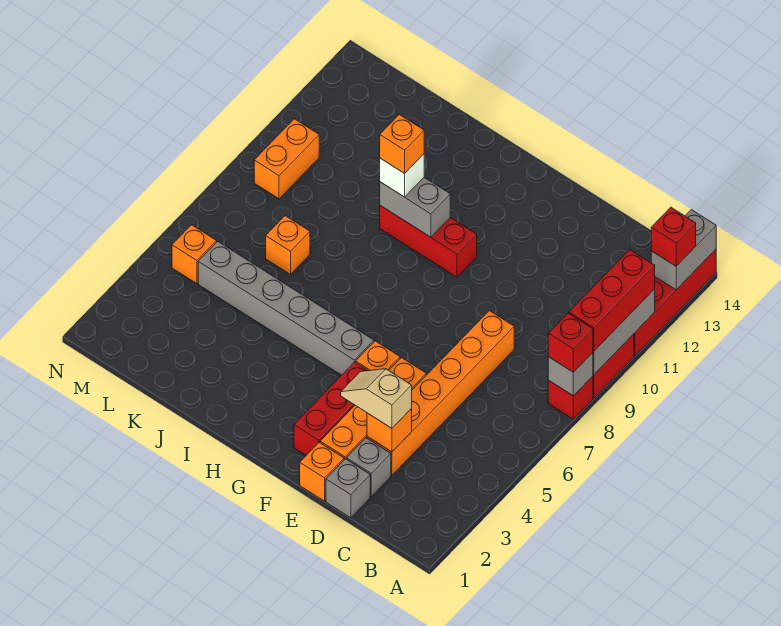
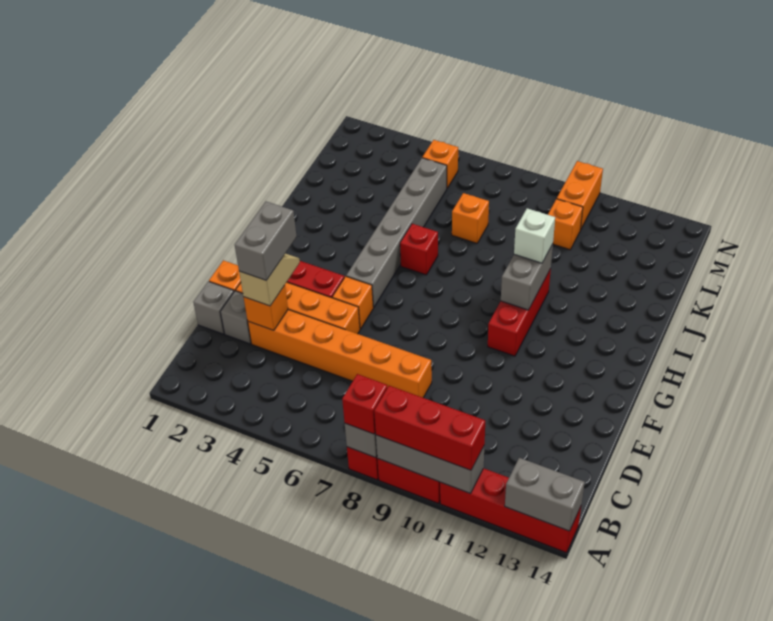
red 1x1 brick [651,207,696,266] -> red 1x1 brick moved to [400,224,438,275]
none -> grey 1x2 brick [235,202,297,281]
orange 1x1 brick [380,114,424,173] -> orange 1x1 brick moved to [548,199,583,250]
orange 1x2 brick [254,119,319,199] -> orange 1x2 brick turned to [557,161,603,230]

